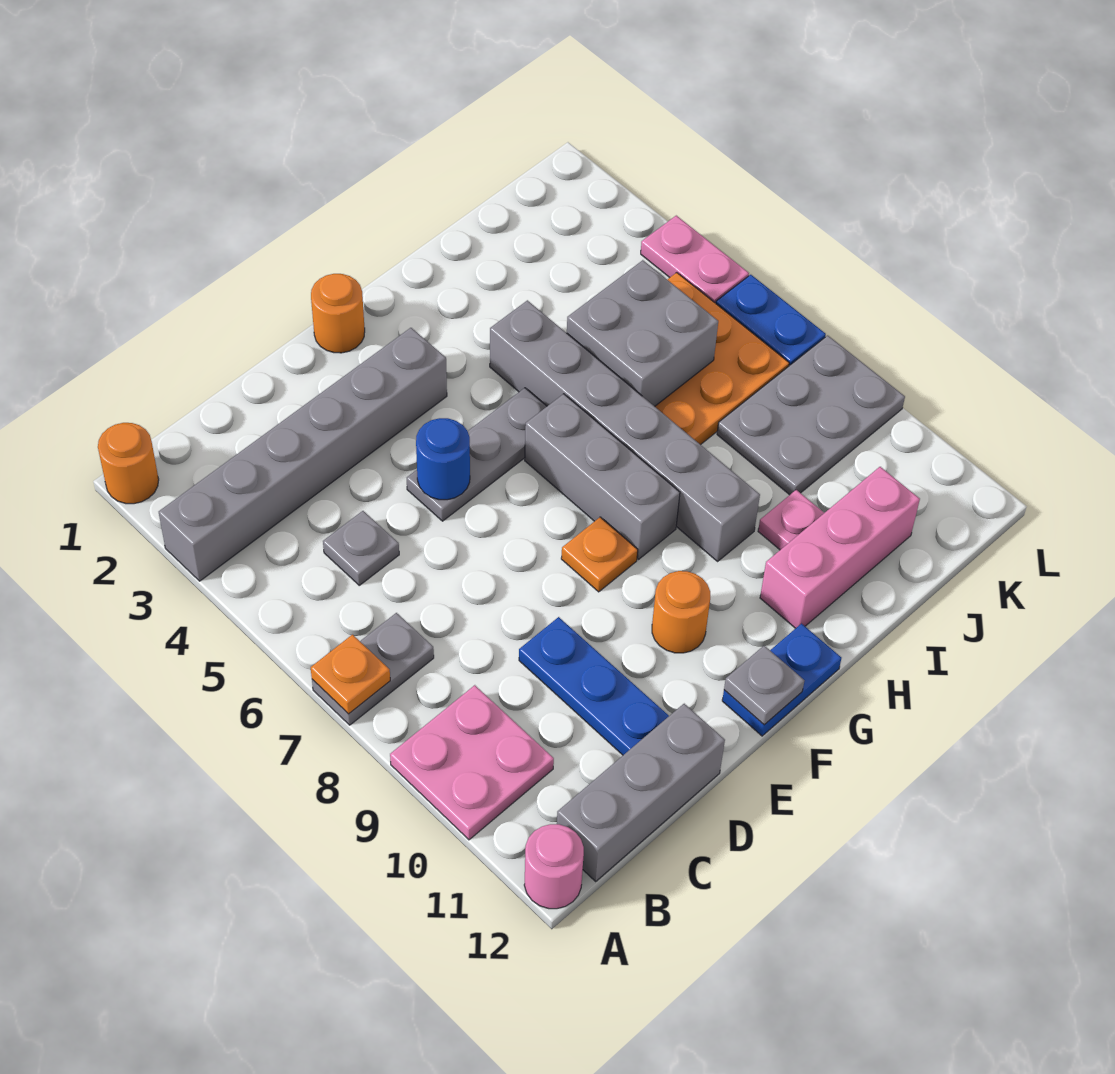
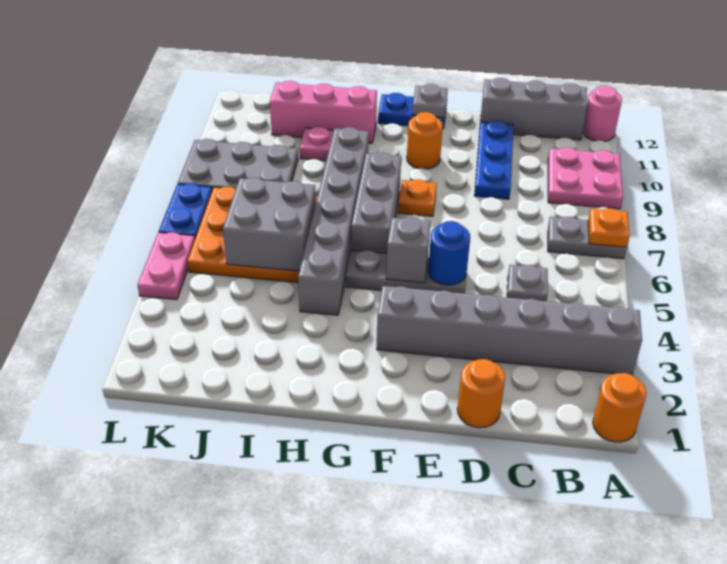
orange 1x1 round brick [311,274,365,353] -> orange 1x1 round brick moved to [457,359,505,428]
none -> grey 1x1 brick [386,217,430,283]

